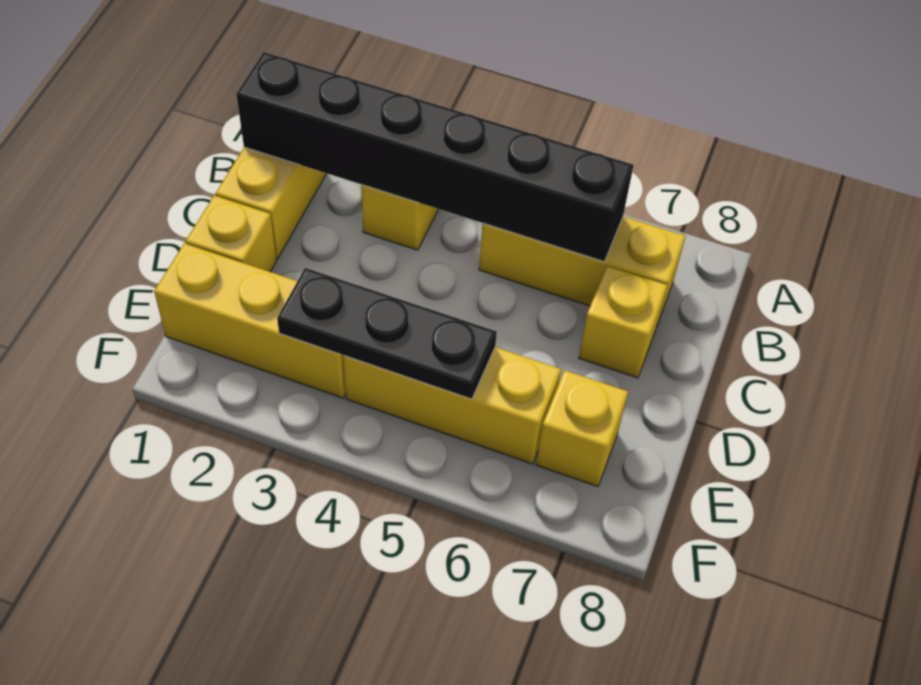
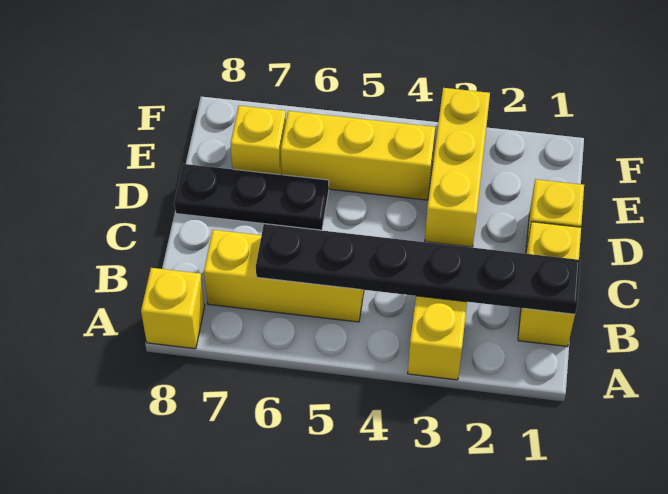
black 1x6 brick [236,52,634,262] -> black 1x6 plate [256,224,581,314]
yellow 1x1 brick [579,266,668,378] -> yellow 1x1 brick moved to [141,268,205,349]
yellow 1x3 brick [154,243,346,398] -> yellow 1x3 brick turned to [425,88,490,247]
black 1x3 plate [277,268,497,399] -> black 1x3 plate moved to [174,164,329,230]

